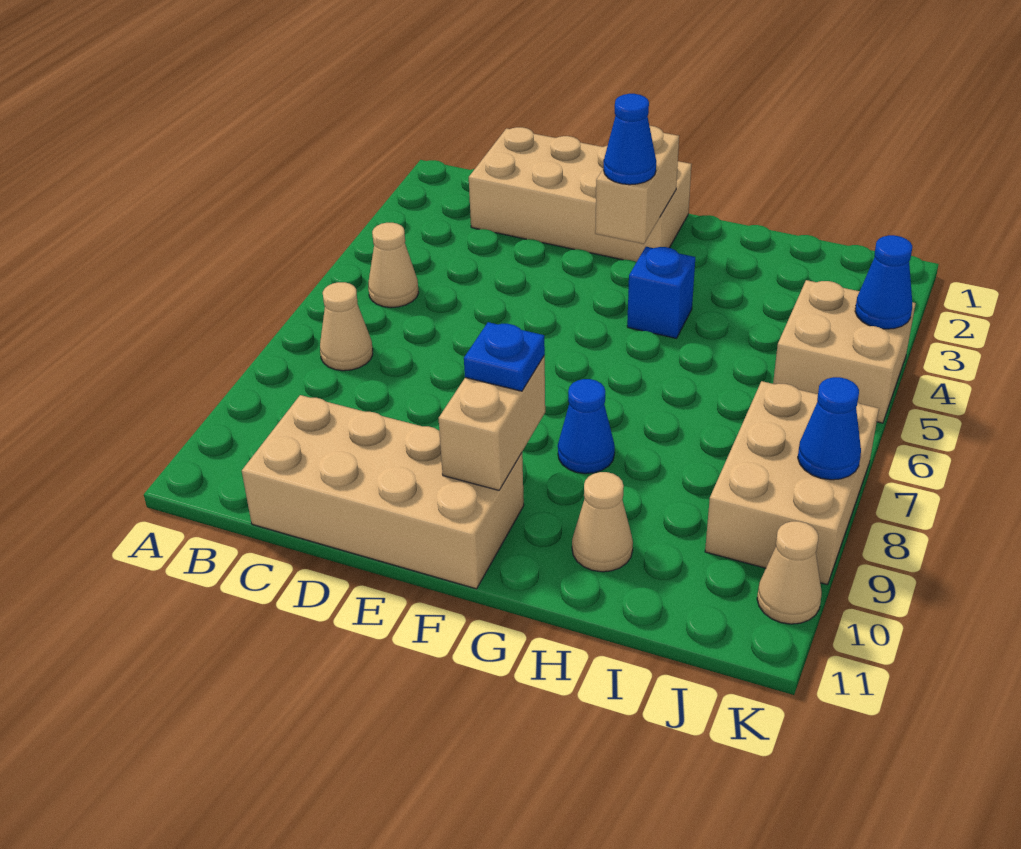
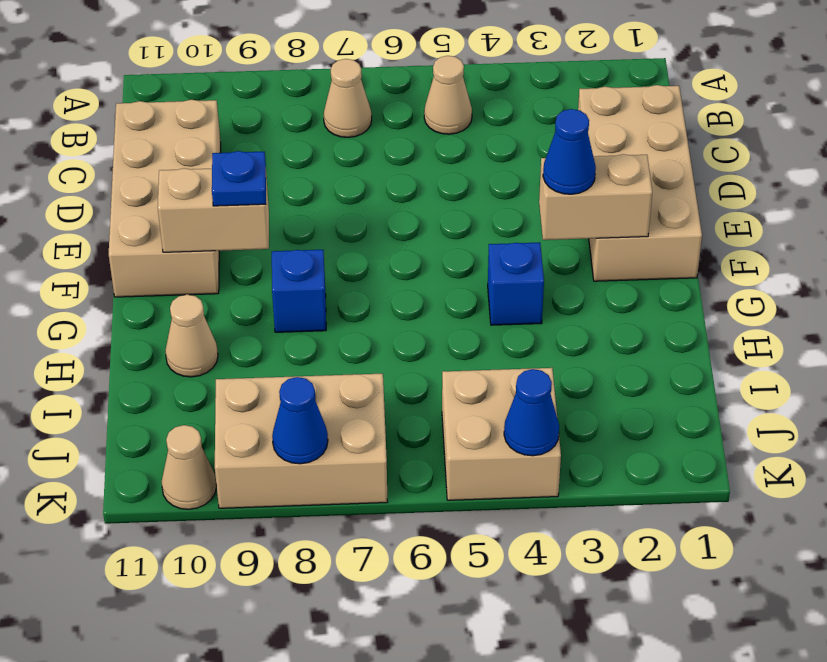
blue 1x1 cone [558,379,615,474] -> blue 1x1 brick [272,250,326,332]

